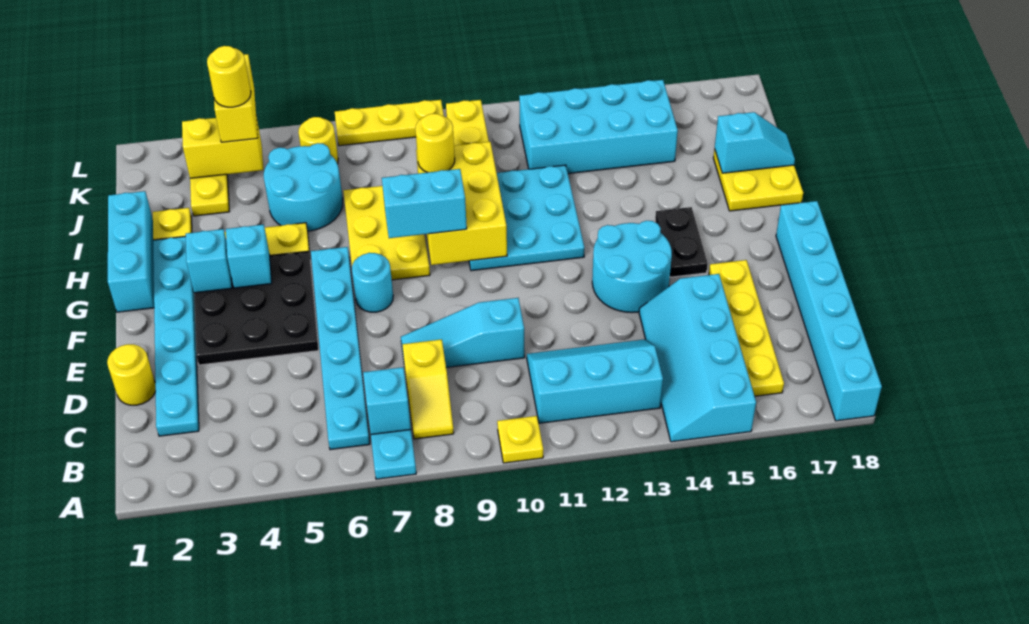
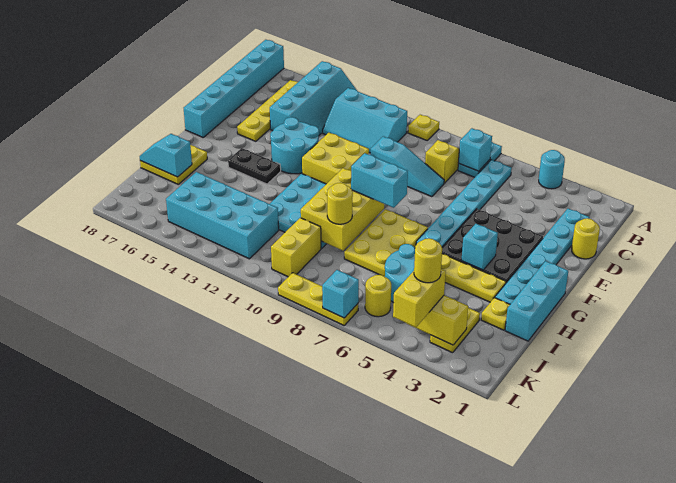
none -> yellow 2x2 brick [302,133,369,184]
cyan 1x1 round brick [352,253,393,312] -> cyan 1x1 round brick moved to [539,150,565,189]
black 1x2 plate [655,207,708,277] -> black 1x2 plate turned to [228,148,281,184]
cyan 1x1 brick [186,229,232,293] -> cyan 1x1 brick moved to [322,270,359,318]

